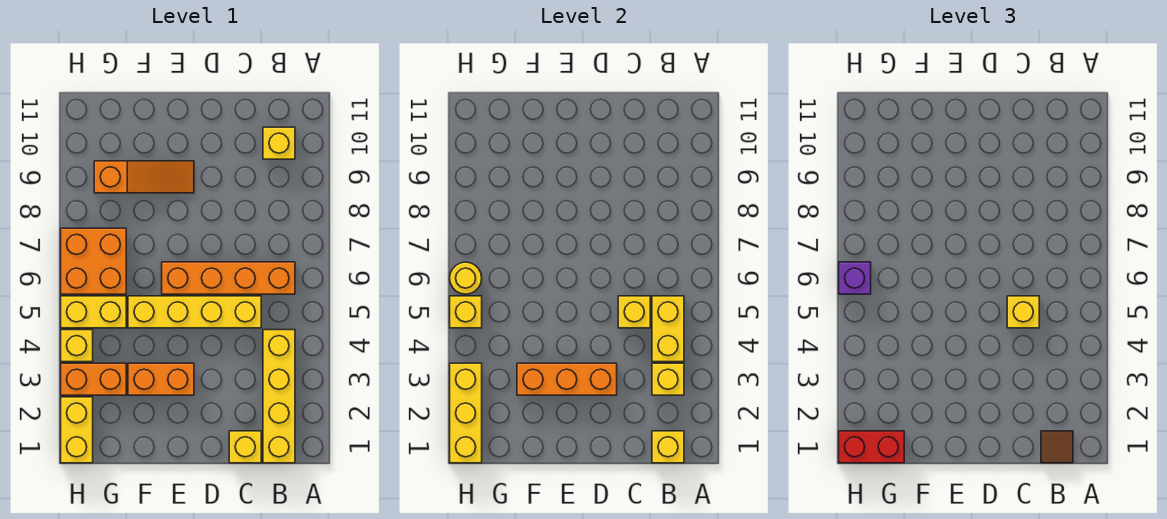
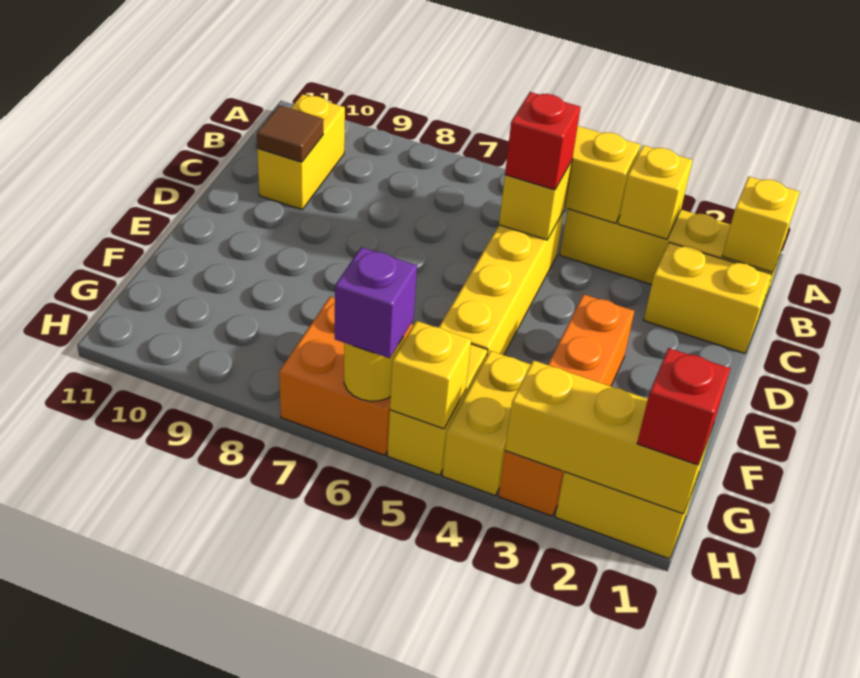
brown 1x1 tile [1041,431,1073,463] -> brown 1x1 tile moved to [257,105,323,162]
orange 1x4 brick [162,262,295,294] -> none
yellow 1x1 brick [263,127,295,159] -> yellow 1x2 brick [257,94,345,210]
yellow 1x1 brick [229,431,261,463] -> yellow 1x2 brick [644,243,772,353]
yellow 1x1 brick [1007,296,1039,328] -> red 1x1 brick [505,92,581,190]
orange 1x3 brick [517,363,617,395] -> none
orange 1x3 slope [94,161,194,193] -> none
red 1x2 brick [839,431,904,463] -> red 1x1 brick [637,348,730,465]
yellow 1x1 brick [61,330,93,362] -> yellow 1x2 brick [442,351,531,496]

